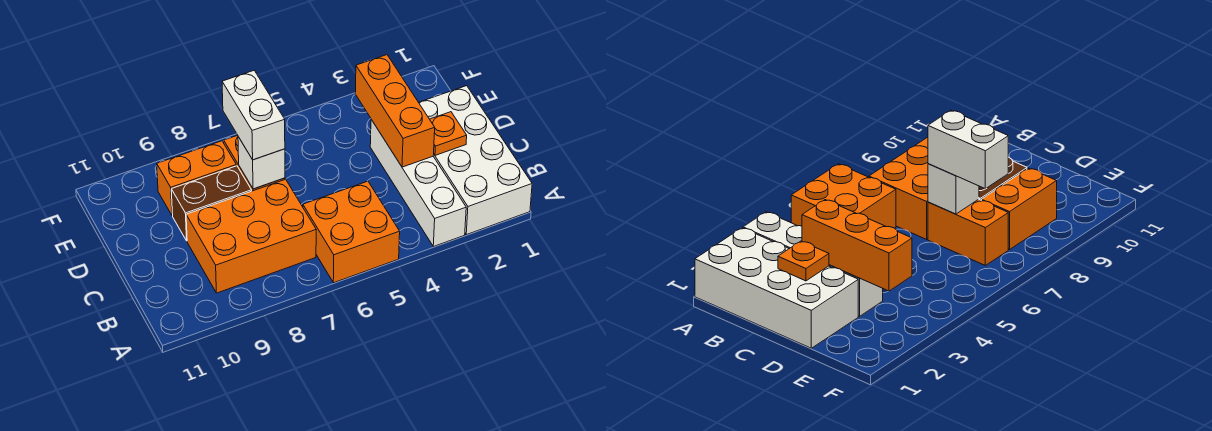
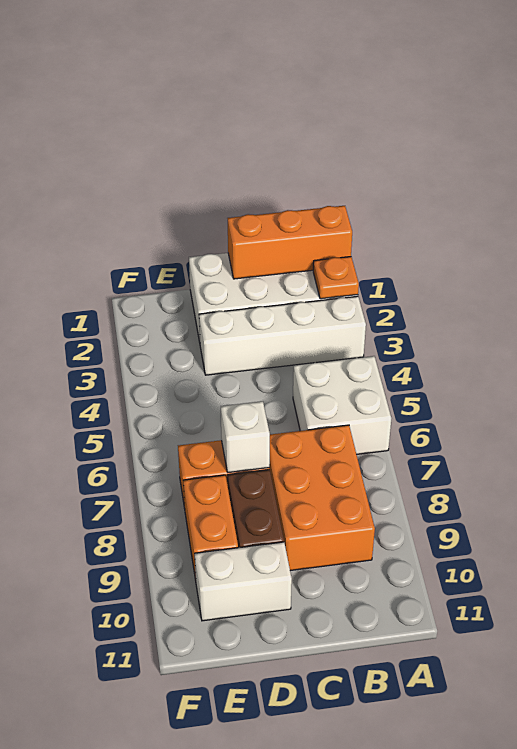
orange 2x2 brick [303,181,400,283] -> white 2x2 brick [293,356,391,454]
orange 1x1 plate [430,112,467,155] -> orange 1x1 plate moved to [313,257,359,299]
orange 1x3 brick [355,55,435,167] -> orange 1x3 brick moved to [228,206,352,279]
white 1x2 brick [222,71,285,160] -> white 1x2 brick moved to [195,542,292,621]

